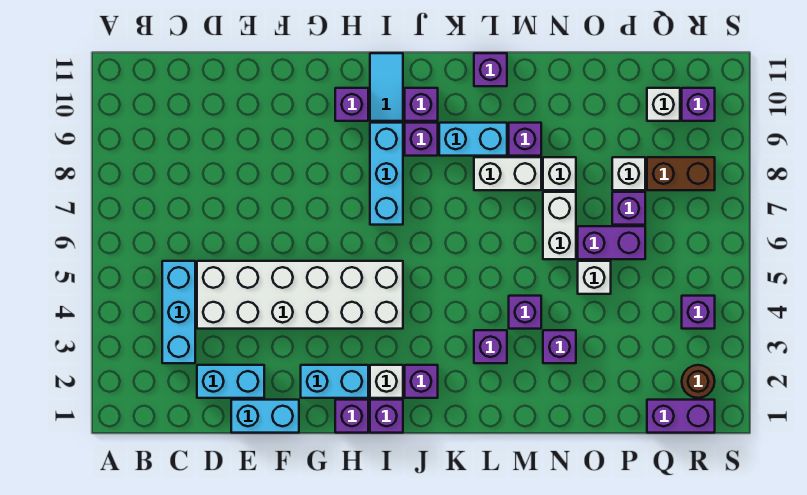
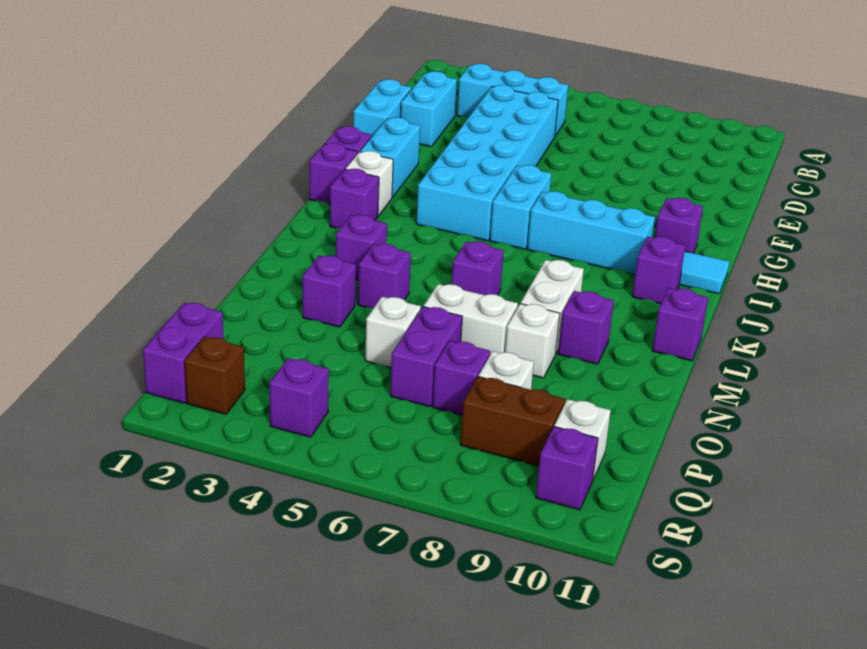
white 2x6 brick [197,261,403,329] -> cyan 2x6 brick [417,85,558,241]
purple 1x1 brick [405,123,438,156] -> purple 1x1 brick moved to [452,241,504,295]
cyan 1x2 brick [439,123,507,156] -> cyan 1x2 brick moved to [490,165,551,249]
brown 1x2 brick [647,157,715,190] -> brown 1x2 brick turned to [460,377,565,466]
brown 1x1 round brick [682,365,715,398] -> brown 1x1 brick [184,337,245,414]

